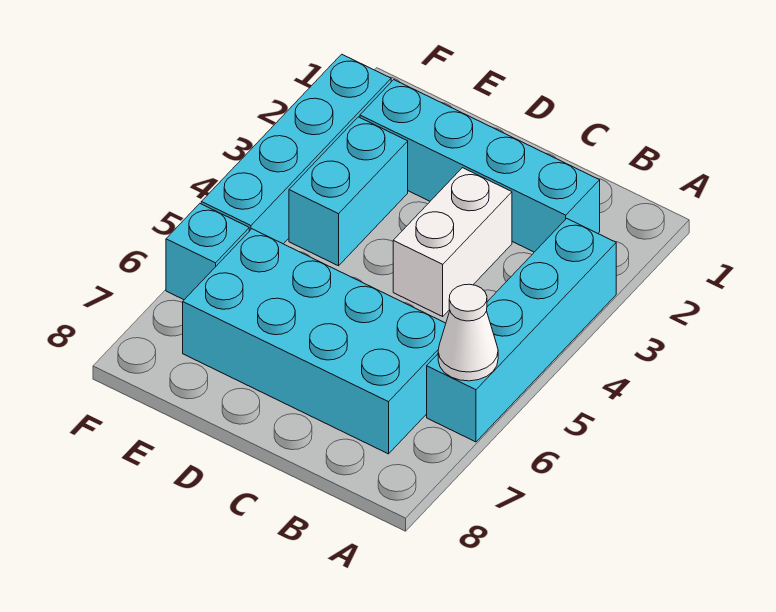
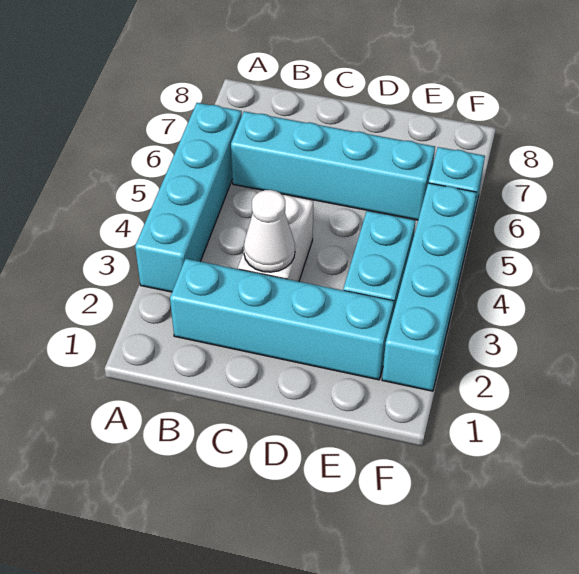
white 1x1 cone [438,284,498,381] -> white 1x1 cone moved to [244,190,295,272]
cyan 2x4 brick [183,229,446,454] -> cyan 1x4 brick [231,111,435,220]

